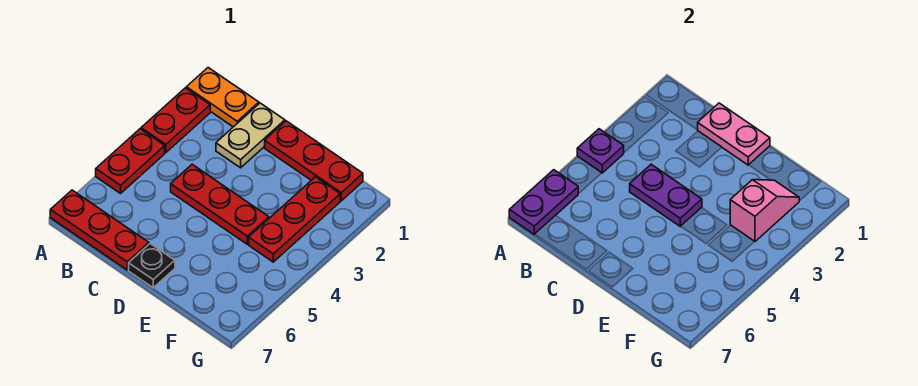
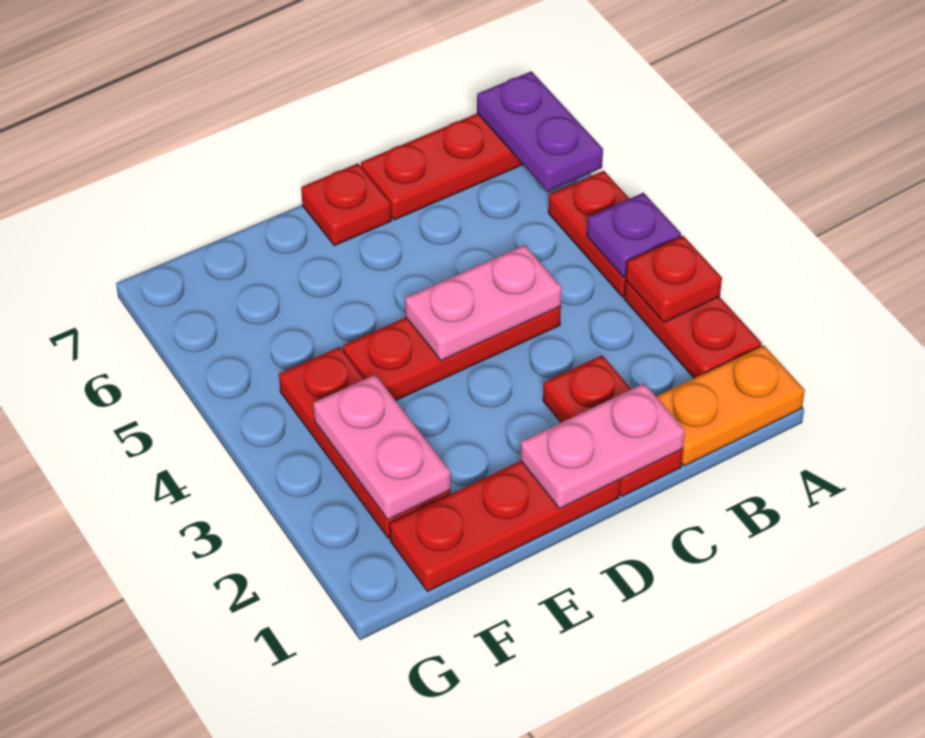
none -> red 1x1 plate [626,236,722,322]
tan 1x2 plate [216,103,285,168] -> red 1x2 plate [543,355,683,496]
purple 1x2 plate [630,164,702,226] -> pink 1x2 plate [405,245,562,361]
black 1x1 plate [129,244,175,288] -> red 1x1 plate [301,163,391,246]
pink 1x2 slope [730,180,799,242] -> pink 1x2 plate [313,375,451,520]

